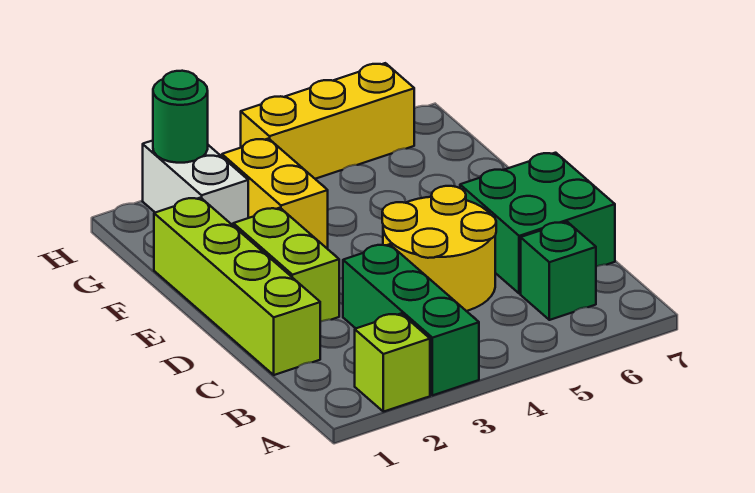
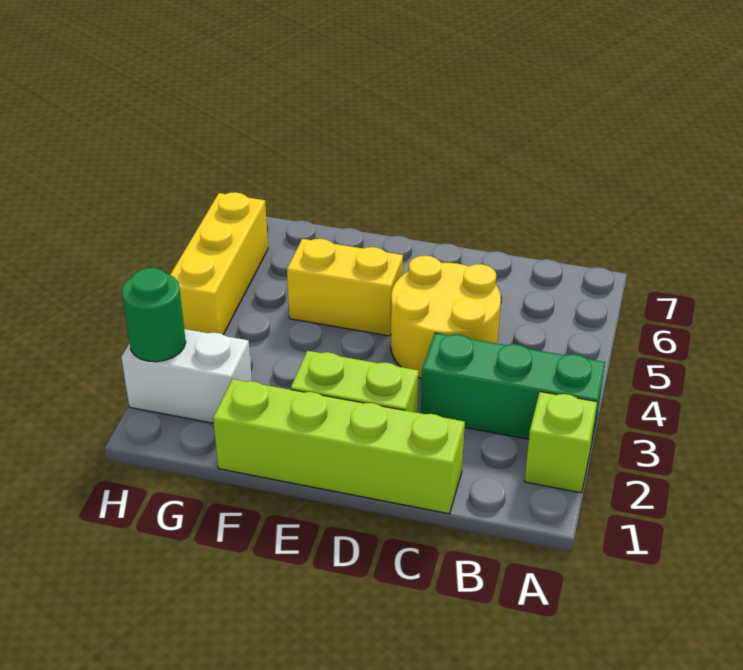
green 1x1 brick [521,222,596,320] -> none
green 2x2 brick [460,153,615,294] -> none
yellow 1x2 brick [222,139,328,248] -> yellow 1x2 brick moved to [287,239,403,336]

